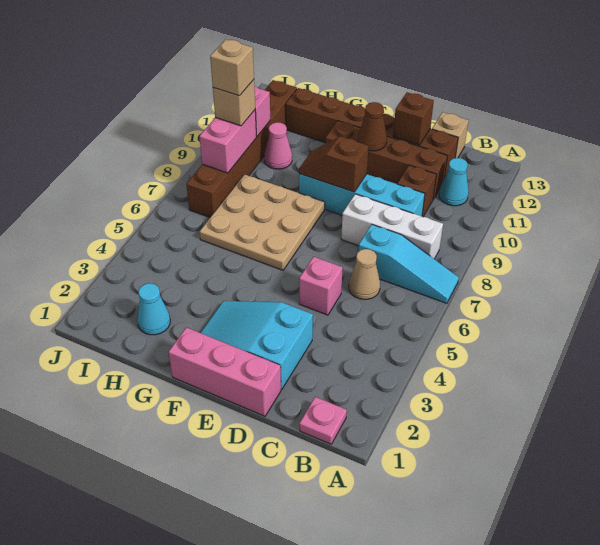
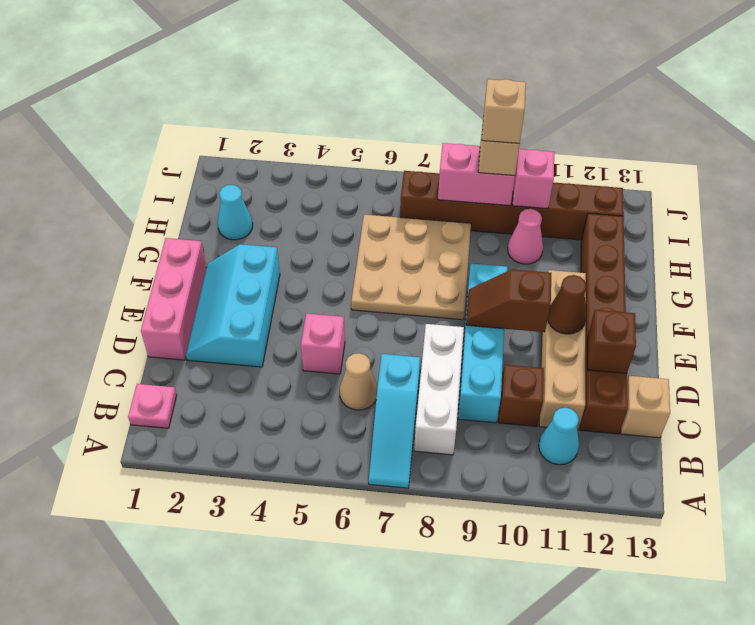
brown 1x4 brick [326,121,447,199] -> tan 1x4 brick [539,270,586,430]
cyan 2x3 slope [201,301,313,389] -> cyan 2x3 slope turned to [186,244,280,367]
brown 1x2 slope [299,137,369,192] -> brown 1x2 slope turned to [466,269,551,332]

